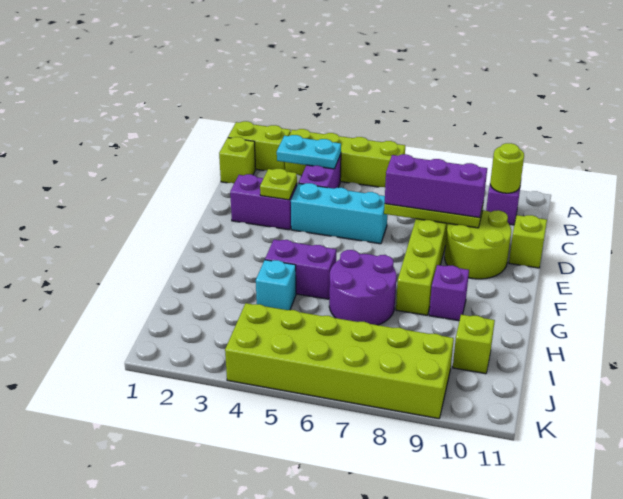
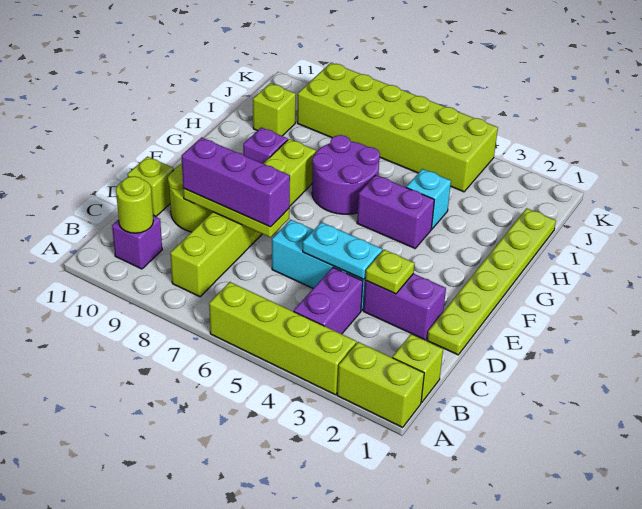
cyan 1x2 plate [277,135,341,169] -> cyan 1x2 plate moved to [303,222,382,279]
none -> lime 1x6 plate [427,208,556,355]

